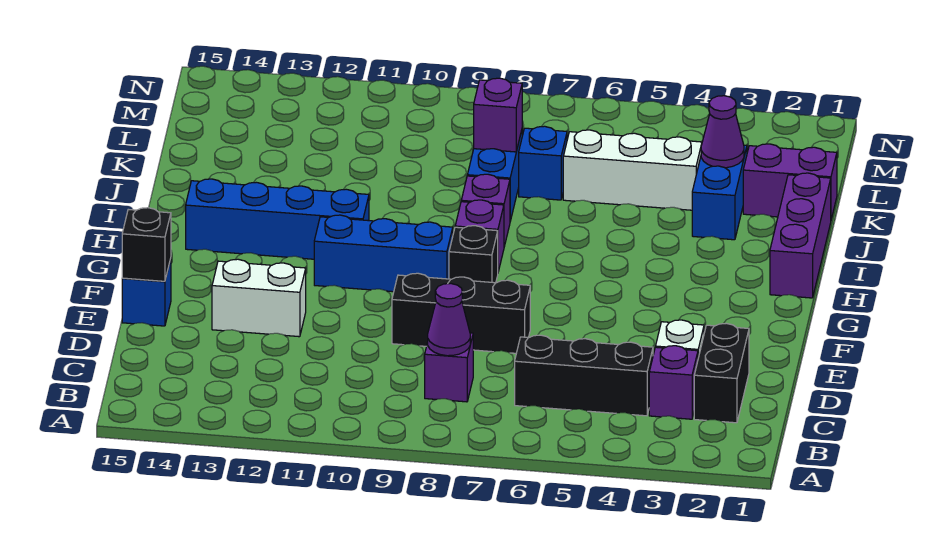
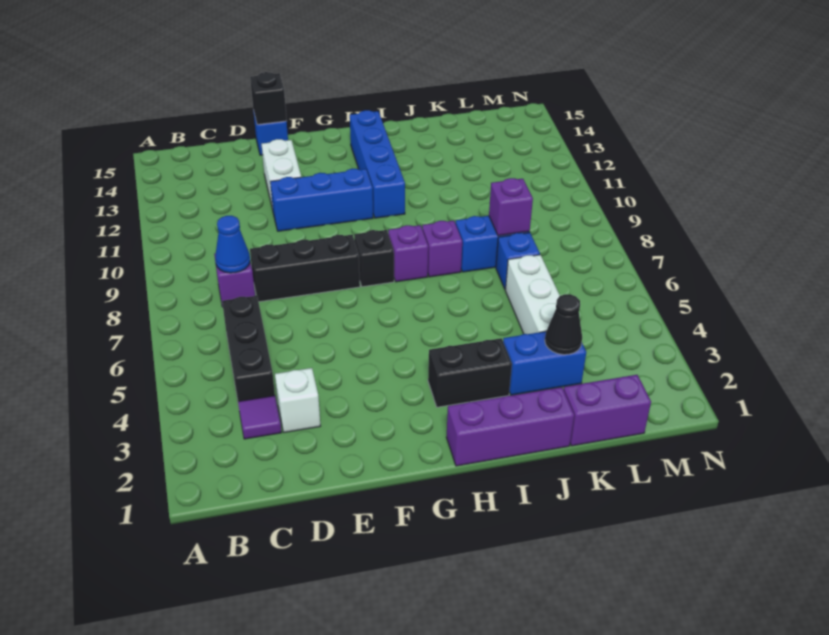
black 1x2 brick [694,323,749,423] -> black 1x2 brick moved to [428,338,512,407]
purple 1x1 brick [649,346,698,419] -> purple 1x1 tile [238,396,281,439]
purple 1x1 cone [428,283,470,356] -> blue 1x1 cone [215,216,250,273]
black 1x3 brick [392,273,530,353] -> black 1x3 brick turned to [250,235,360,302]
blue 1x3 brick [314,215,453,292] -> blue 1x3 brick turned to [270,169,373,231]
purple 1x2 brick [743,144,837,219] -> purple 1x2 brick turned to [564,375,651,446]
purple 1x1 cone [701,96,744,168] -> black 1x1 cone [545,294,582,355]

